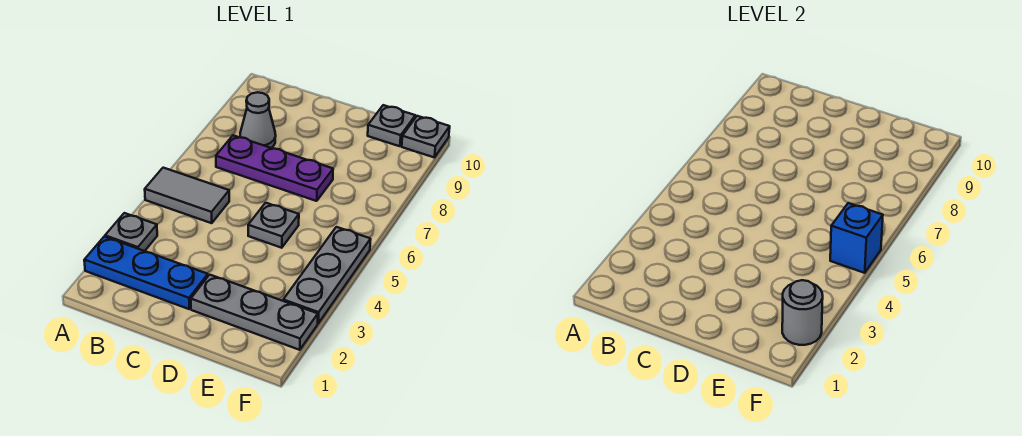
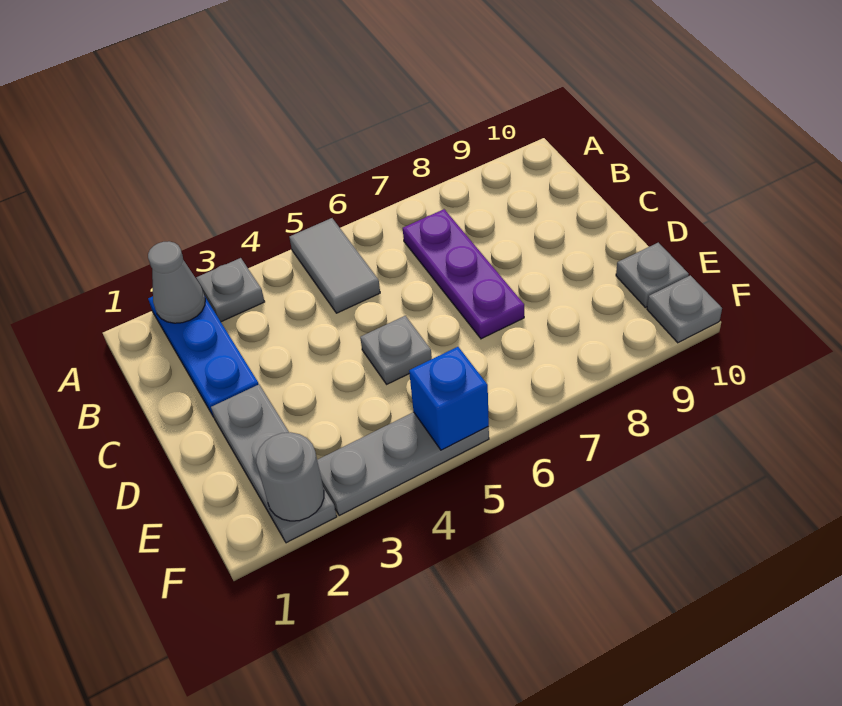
grey 1x1 cone [240,92,276,148] -> grey 1x1 cone moved to [148,241,205,323]

